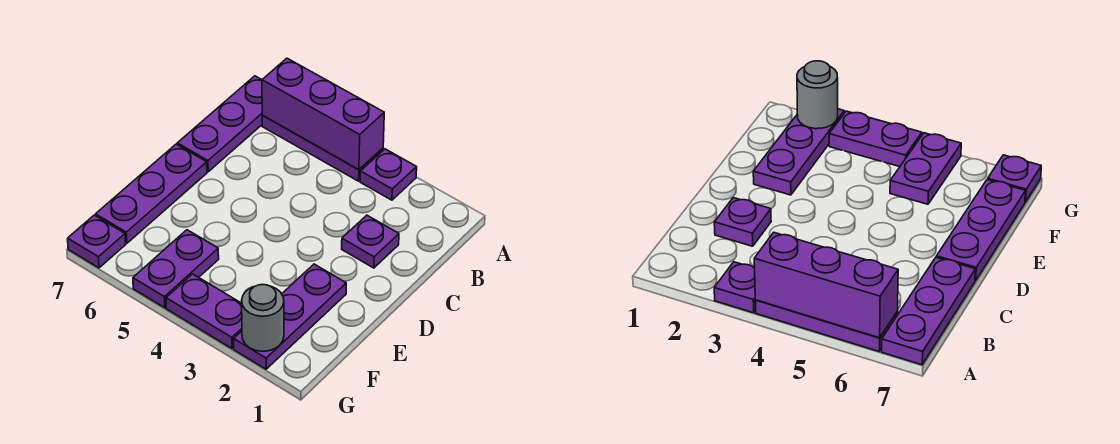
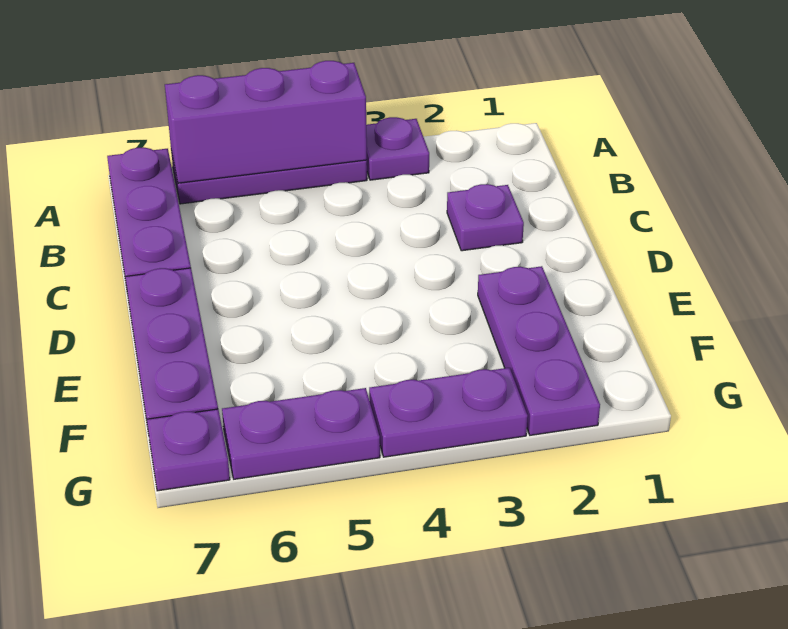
purple 1x2 plate [133,230,219,308] -> purple 1x2 plate turned to [222,388,380,479]
grey 1x1 round brick [242,285,284,351] -> none

